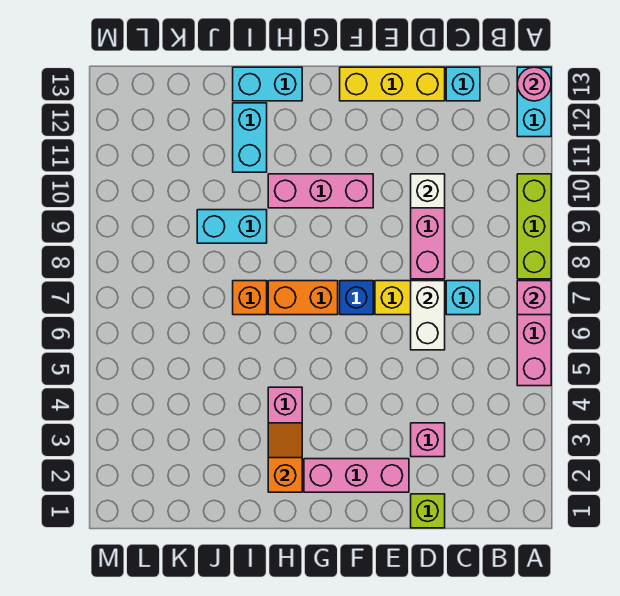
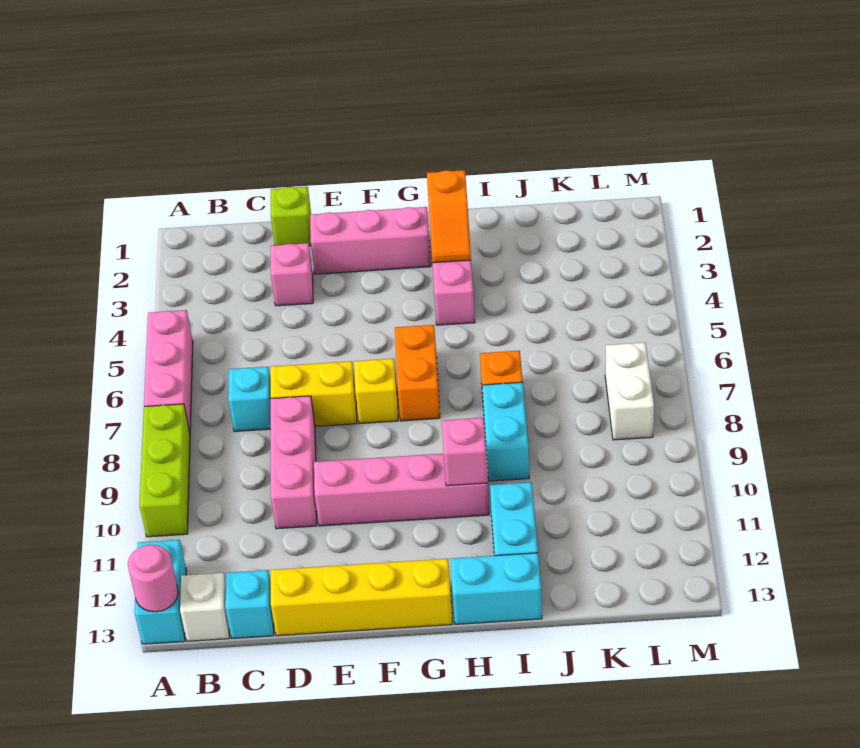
pink 1x1 brick [517,281,551,315] -> pink 1x1 brick moved to [442,418,488,486]
white 1x2 brick [411,281,445,350] -> white 1x2 brick moved to [605,343,654,440]
white 1x1 brick [411,174,445,208] -> white 1x1 brick moved to [180,573,229,641]
yellow 1x3 brick [340,67,445,101] -> yellow 1x4 brick [271,559,452,636]
blue 1x1 brick [340,281,373,315] -> yellow 1x1 brick [354,359,398,424]
pink 1x3 brick [268,174,373,208] -> pink 1x4 brick [314,454,489,526]
orange 1x2 brick [268,281,338,315] -> orange 1x2 brick turned to [395,325,440,421]
cyan 1x2 brick [197,210,267,243] -> cyan 1x2 brick turned to [482,382,529,481]

